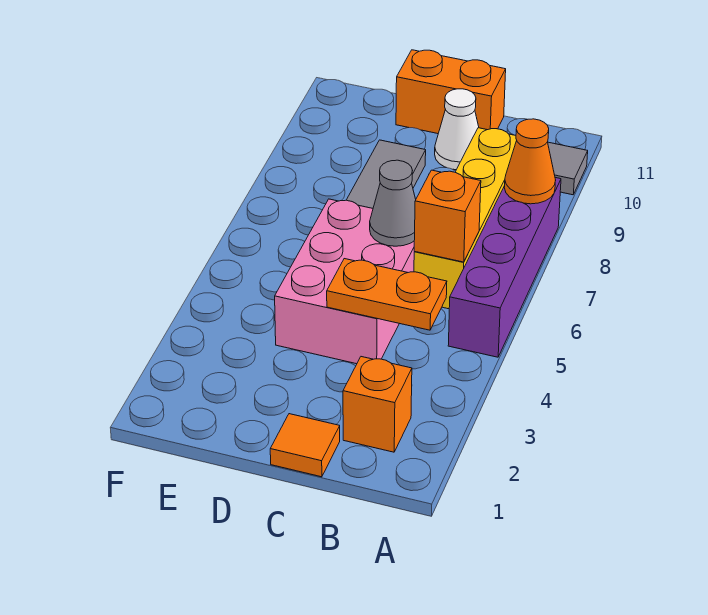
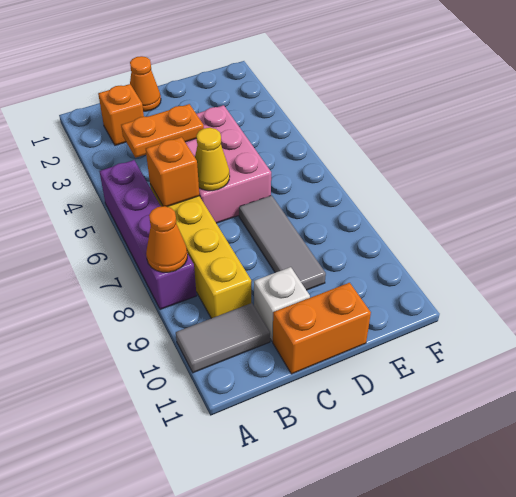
orange 1x1 tile [270,414,340,477] -> orange 1x1 cone [130,56,161,111]
grey 1x1 cone [370,160,416,246] -> yellow 1x1 cone [195,128,230,191]
white 1x1 cone [435,89,479,170] -> white 1x1 brick [254,267,310,341]

